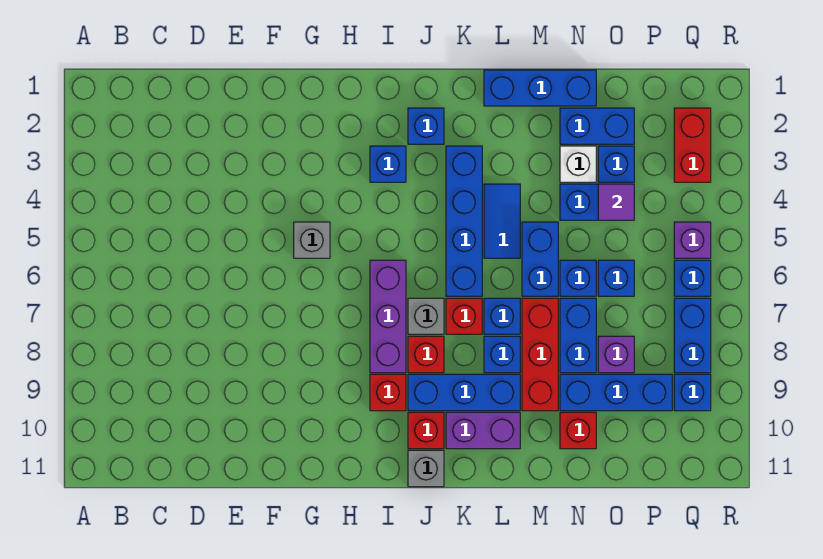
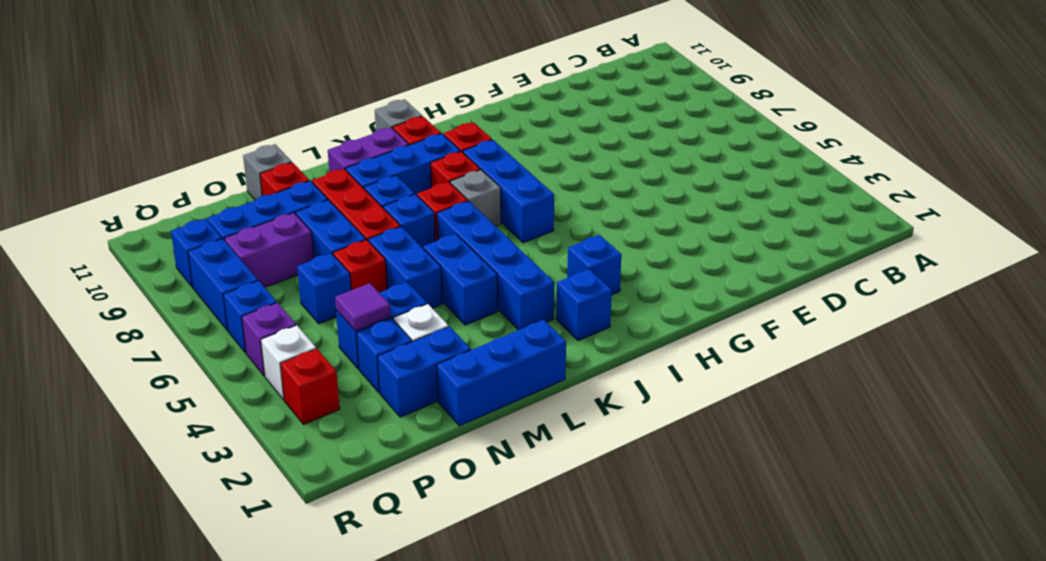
grey 1x1 brick [294,222,330,258] -> grey 1x1 brick moved to [243,144,292,200]
purple 1x3 brick [370,260,406,373] -> blue 1x3 brick [463,140,554,243]
blue 1x2 tile [484,184,520,258] -> blue 1x2 brick [423,234,498,325]
blue 1x1 brick [560,260,596,296] -> red 1x1 brick [333,240,387,293]
purple 1x1 brick [598,336,634,373] -> purple 1x2 brick [224,213,314,287]
red 1x2 brick [674,108,711,182] -> red 1x1 brick [280,349,340,425]
none -> white 1x1 brick [261,325,316,400]

